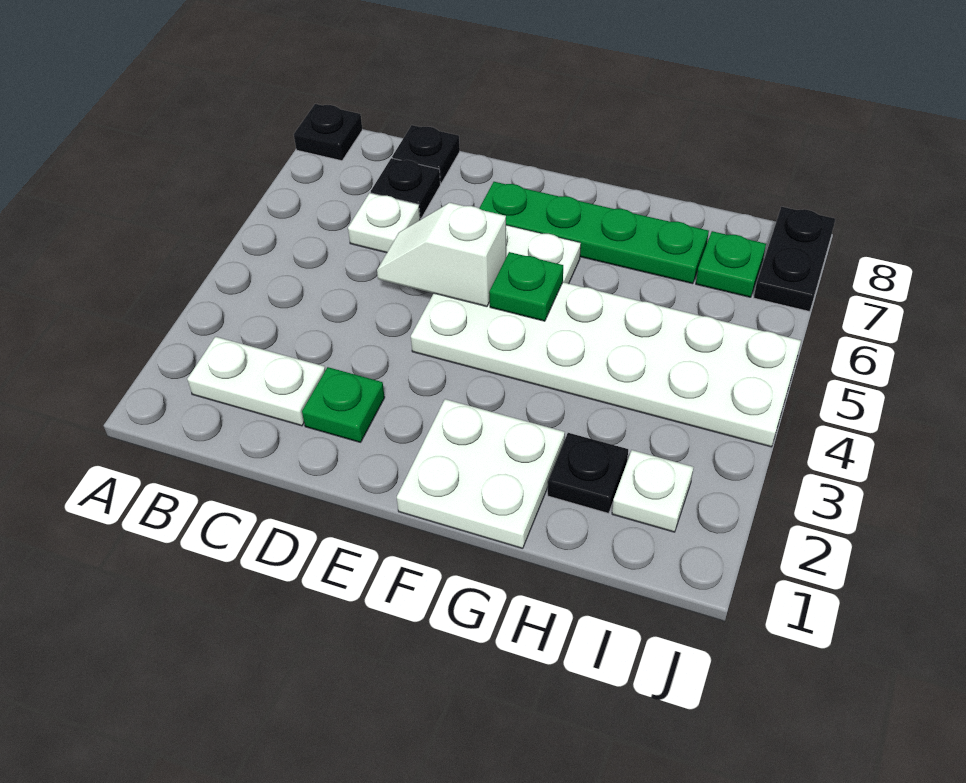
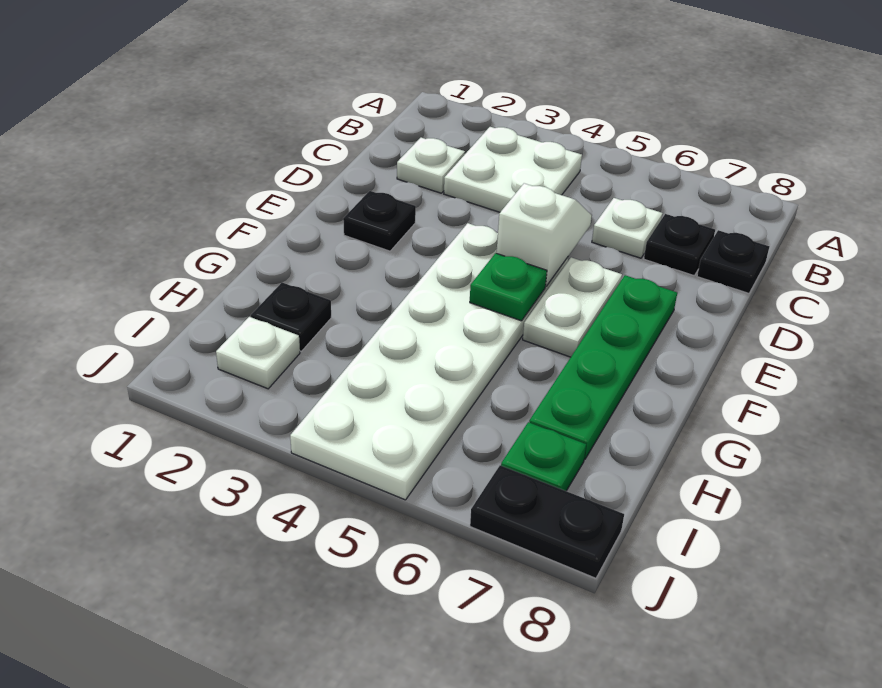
black 1x1 plate [294,104,362,161] -> black 1x1 plate moved to [343,191,416,251]
white 1x2 plate [187,337,325,426] -> white 1x1 plate [397,138,465,193]
green 1x1 plate [302,367,385,442] -> none
white 2x2 plate [397,399,565,548] -> white 2x2 plate moved to [444,127,582,212]

